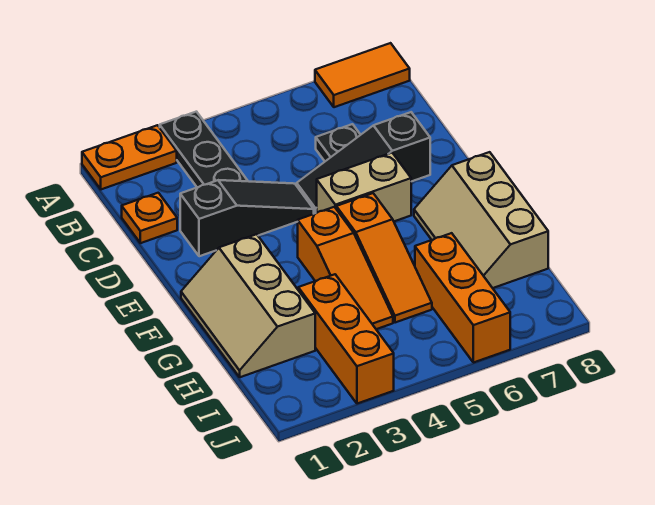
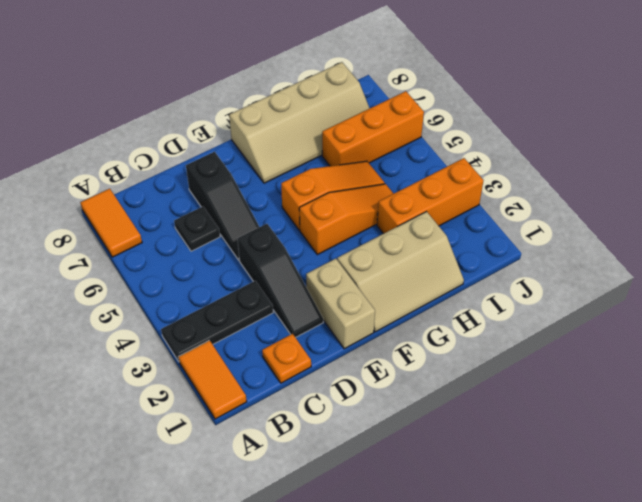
orange 1x2 plate [82,125,177,189] -> orange 1x2 tile [179,340,247,419]
black 1x3 slope [180,180,314,256] -> black 1x3 slope turned to [237,224,323,337]
tan 1x2 brick [317,153,411,221] -> tan 1x2 brick moved to [306,259,375,349]
tan 2x3 slope [414,152,548,288] -> tan 2x4 slope [229,62,370,183]

